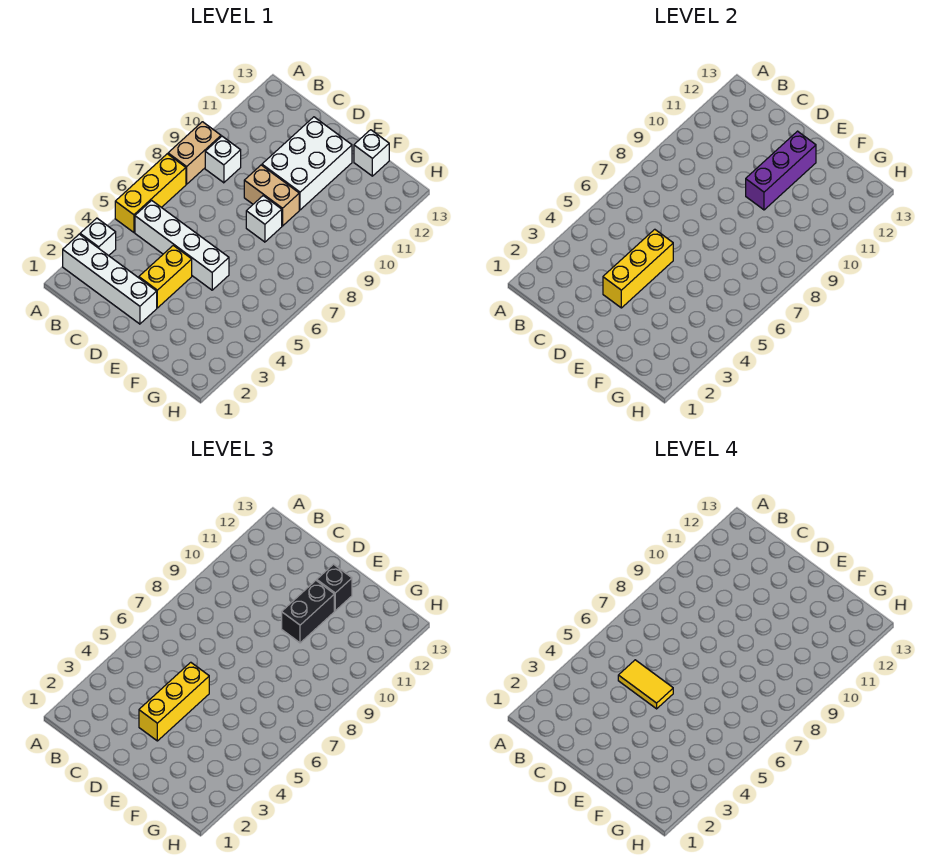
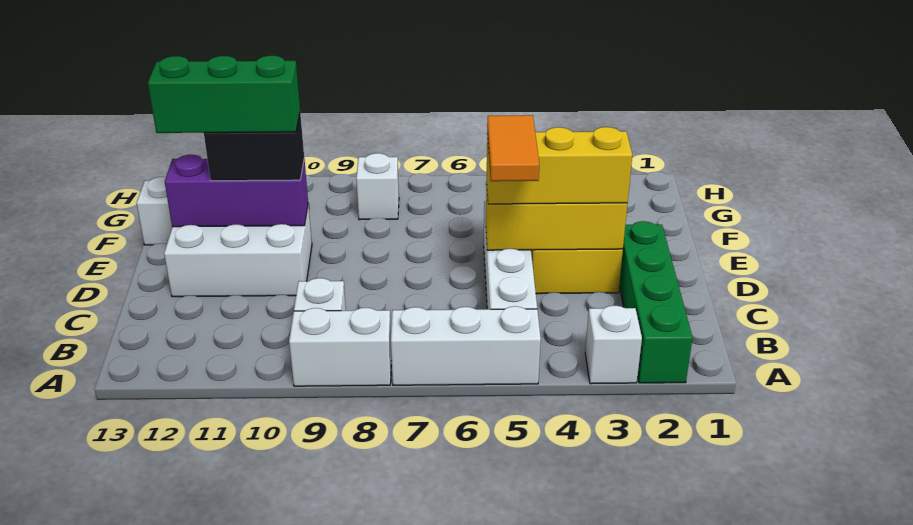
white 1x4 brick [63,234,157,324] -> green 1x4 brick [619,221,693,383]
yellow 1x3 brick [115,154,186,232] -> white 1x3 brick [391,306,541,385]
tan 1x2 brick [168,122,221,184] -> white 1x2 brick [289,308,392,386]
yellow 1x2 tile [618,660,673,709] -> orange 1x2 tile [487,115,539,181]
tan 1x2 brick [244,165,299,226] -> none
white 1x1 brick [246,196,282,242] -> white 1x1 brick moved to [356,153,399,220]
none -> green 1x3 brick [148,56,300,133]
black 1x1 brick [317,564,352,611] -> none

